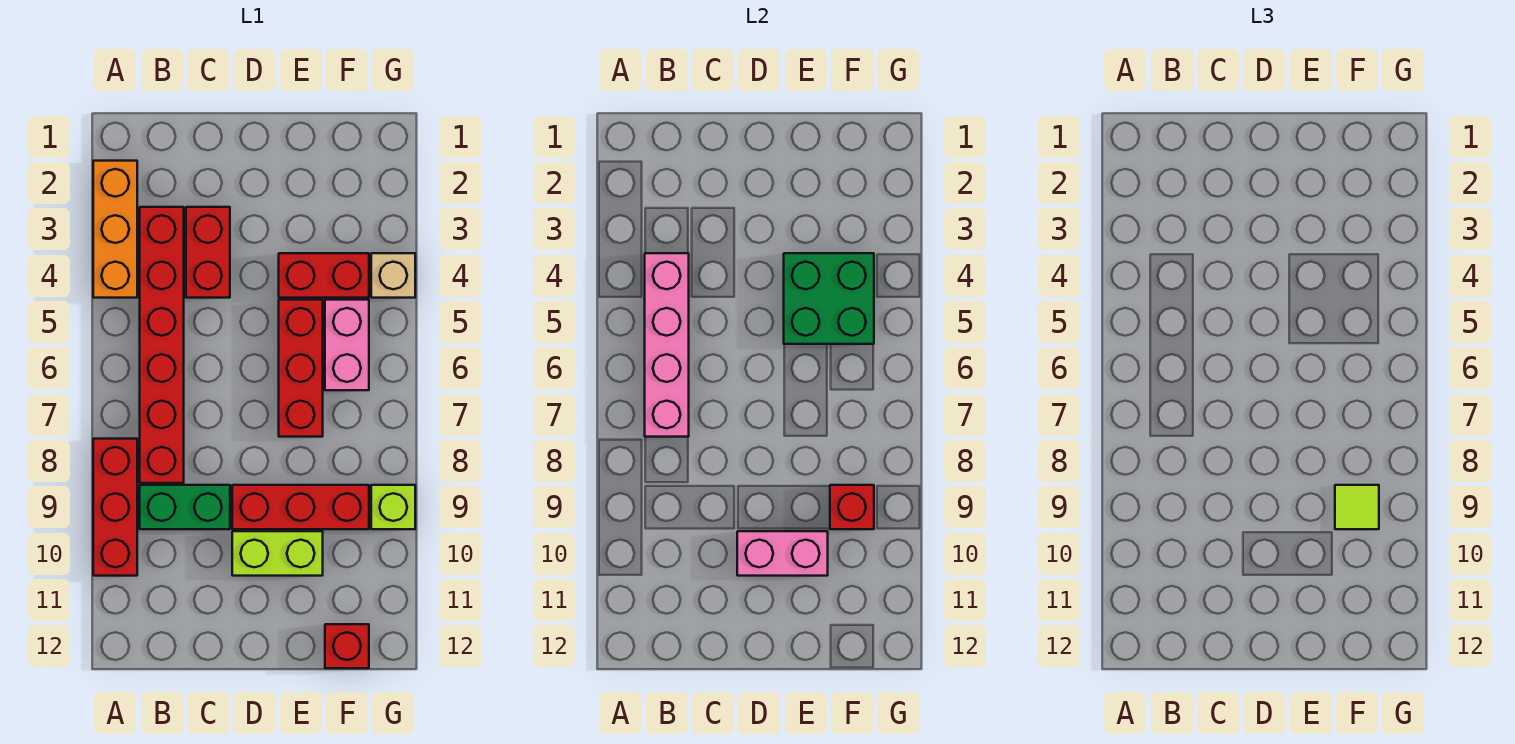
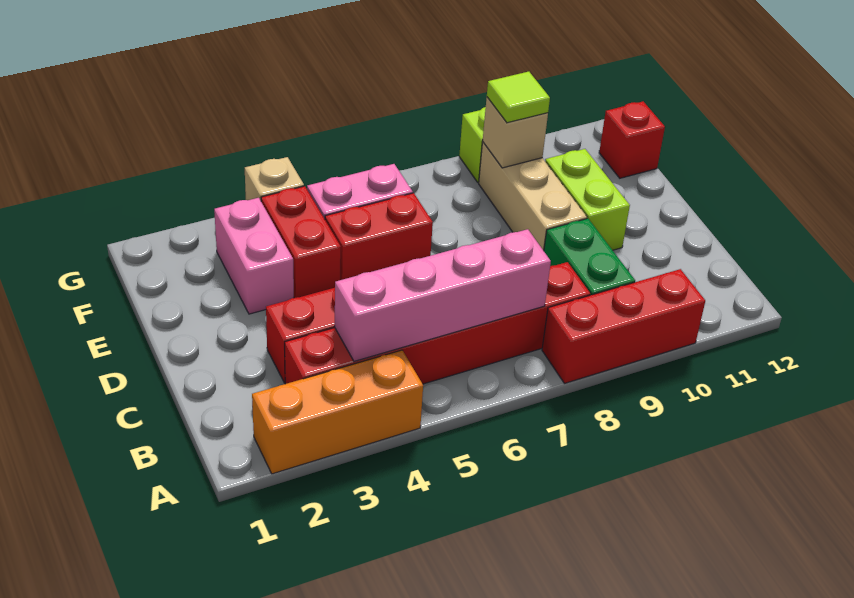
red 1x3 brick [232,485,369,529] -> tan 1x3 brick [479,142,587,251]
pink 1x2 brick [737,531,828,576] -> pink 1x2 brick moved to [214,198,294,314]
green 2x2 brick [784,253,874,344] -> none
red 1x3 brick [279,300,323,437] -> red 1x2 brick [325,193,433,280]
red 1x1 brick [830,485,874,529] -> tan 1x1 brick [483,97,548,168]

